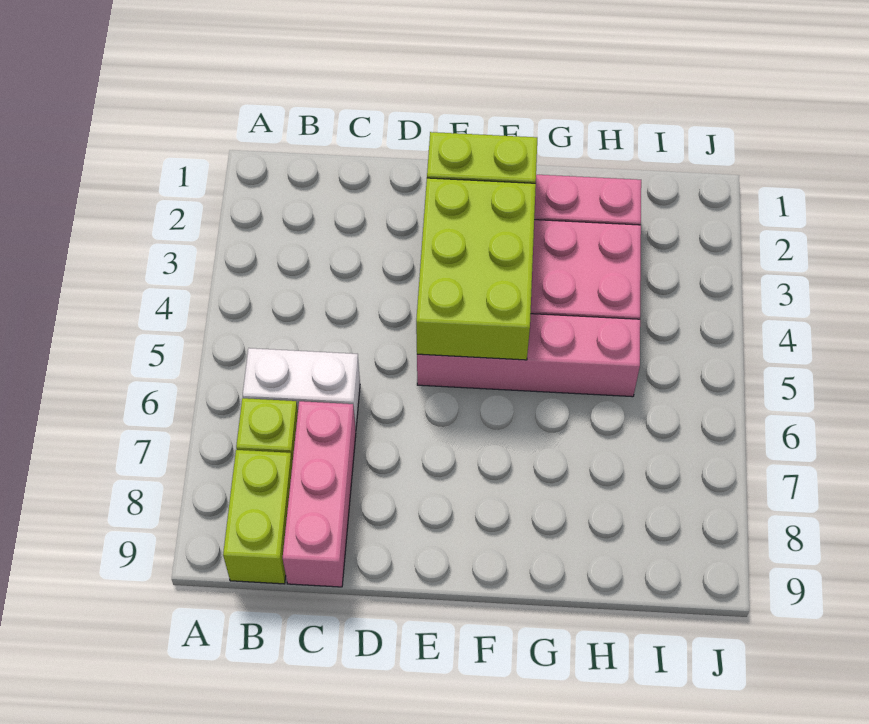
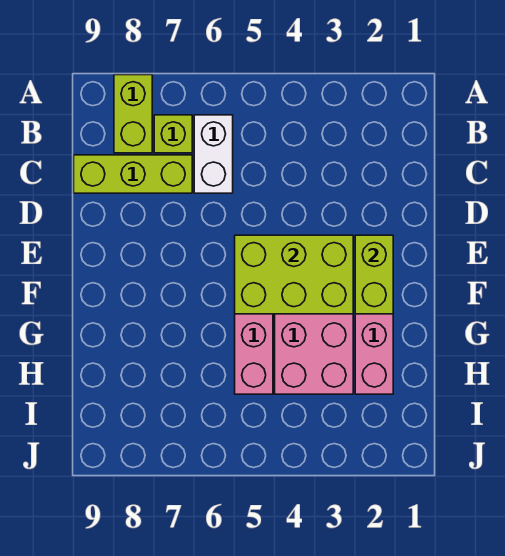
lime 1x2 brick [223,450,292,584] -> lime 1x2 brick turned to [114,75,152,153]
pink 1x3 brick [283,401,356,587] -> lime 1x3 brick [74,155,192,193]

